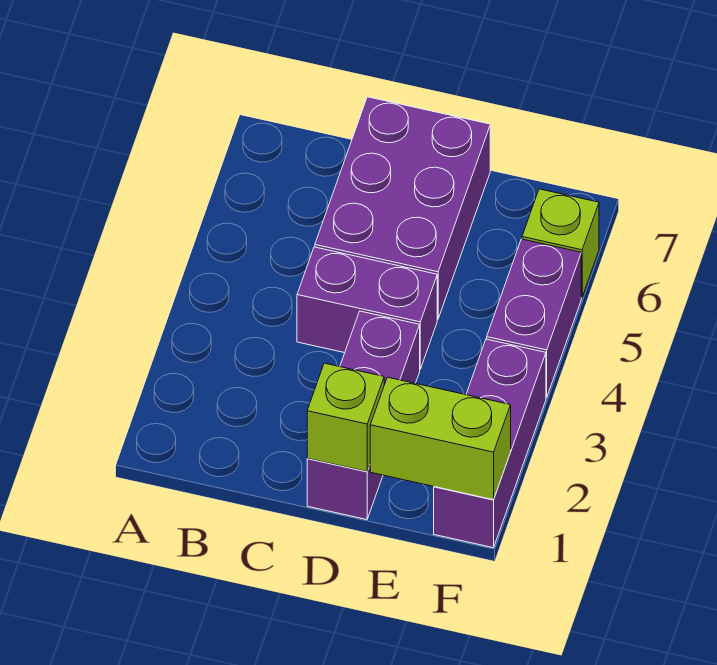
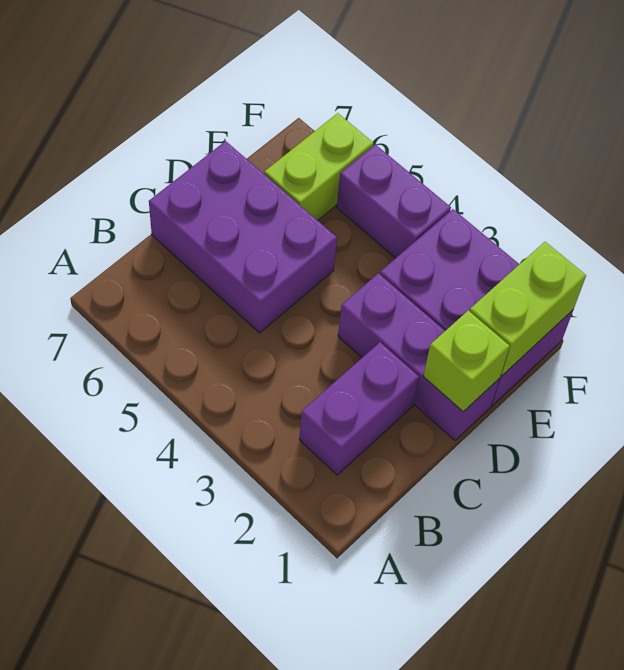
purple 1x2 brick [297,247,437,369] -> purple 1x2 brick moved to [299,342,419,475]
purple 1x3 brick [434,339,546,548] -> purple 2x3 brick [380,209,573,406]
lime 1x1 brick [522,189,599,297] -> lime 1x2 brick [264,113,373,220]

